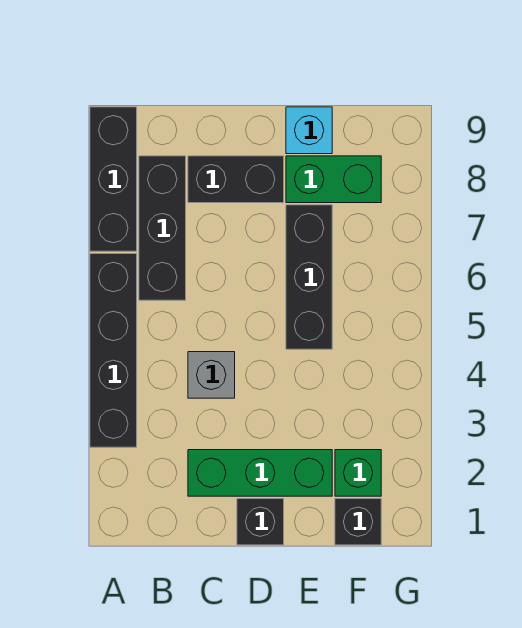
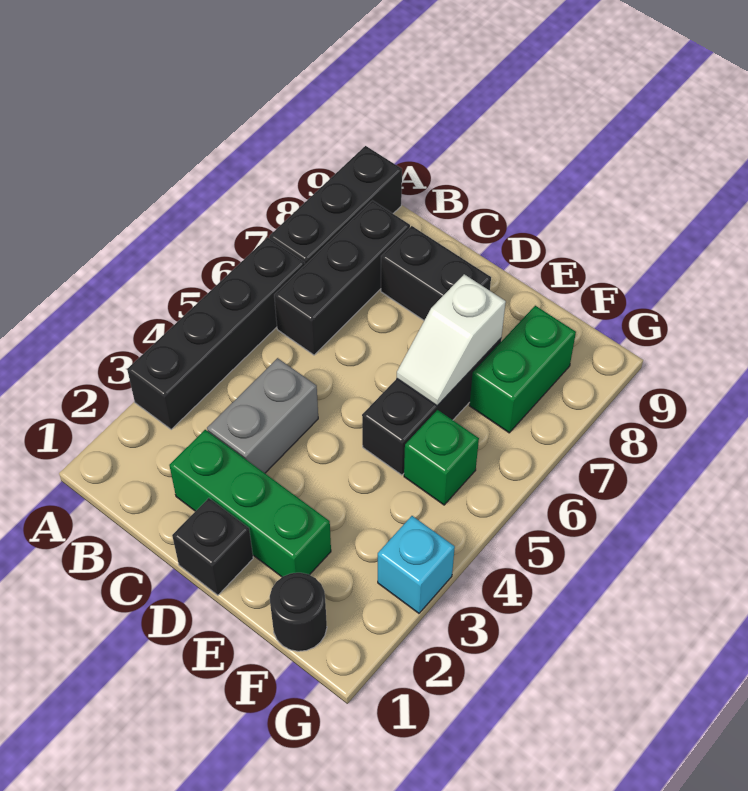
grey 1x1 brick [188,352,235,398] -> grey 1x2 brick [207,358,318,473]
none -> white 1x2 slope [397,274,506,406]
green 1x2 brick [286,156,381,203] -> green 1x2 brick turned to [469,306,576,433]
cyan 1x1 brick [286,107,332,154] -> cyan 1x1 brick moved to [378,516,455,613]
black 1x1 brick [335,499,381,545] -> black 1x1 round brick [270,573,327,651]
green 1x1 brick [335,450,381,496] -> green 1x1 brick moved to [404,410,479,505]

